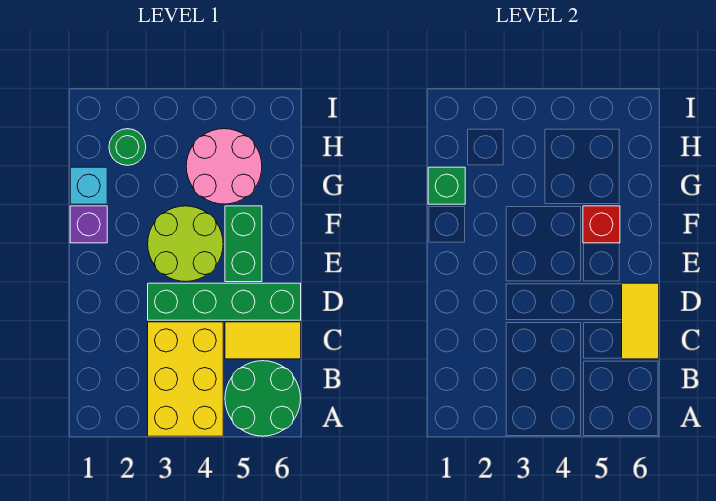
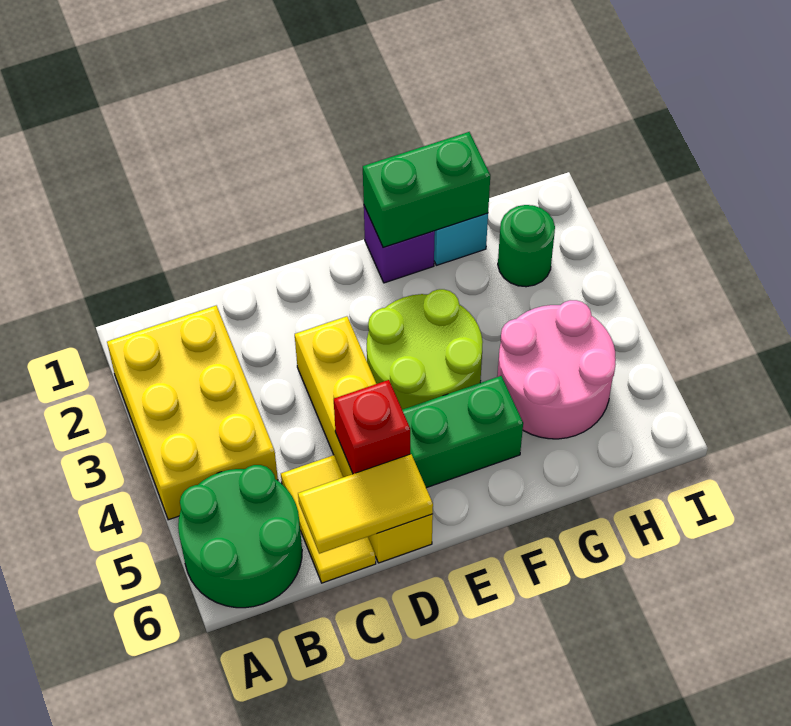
yellow 2x3 brick [148,322,223,436] -> yellow 2x3 brick turned to [107,306,278,520]
green 1x4 brick [148,283,301,320] -> yellow 1x4 brick [295,316,433,563]
red 1x1 brick [583,206,620,243] -> red 1x1 brick moved to [334,380,410,474]
green 1x1 brick [428,167,465,204] -> green 1x2 brick [363,132,490,248]

